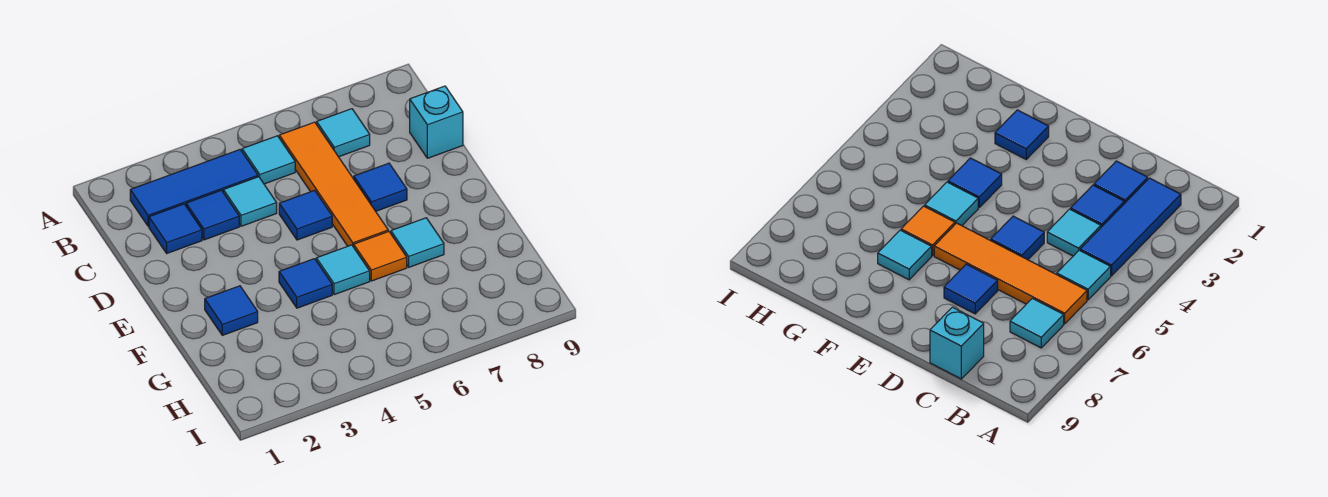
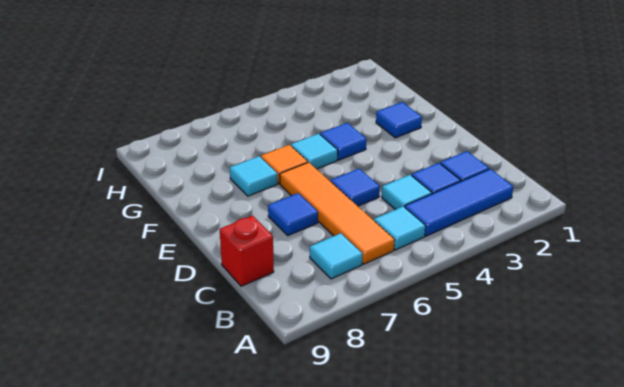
cyan 1x1 brick [410,86,463,158] -> red 1x1 brick [220,216,274,286]

